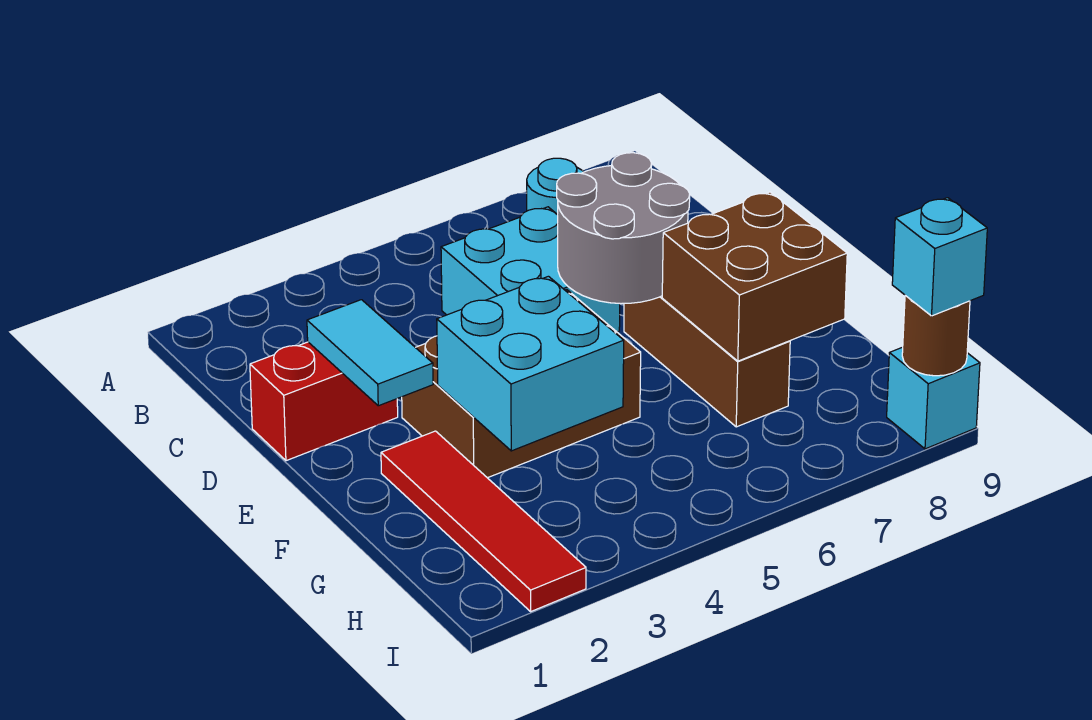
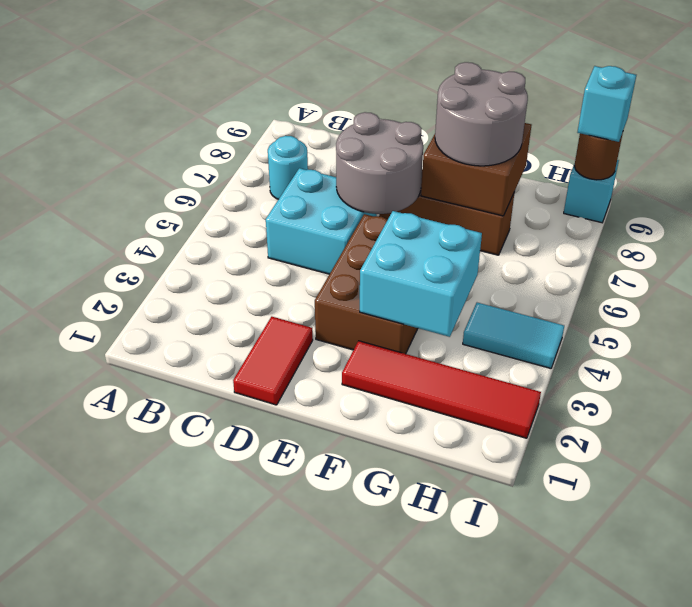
red 1x2 brick [250,342,398,461] -> red 1x2 tile [233,317,313,405]
cyan 1x2 tile [307,300,433,406] -> cyan 1x2 tile moved to [463,303,564,368]
none -> grey 2x2 round brick [435,62,528,166]

